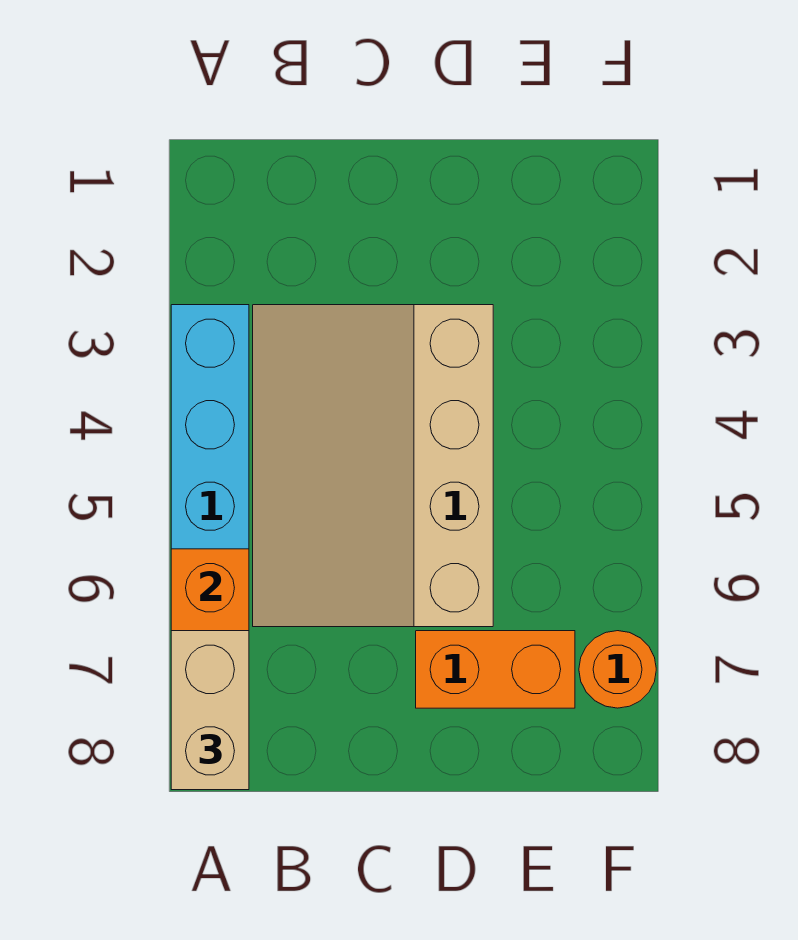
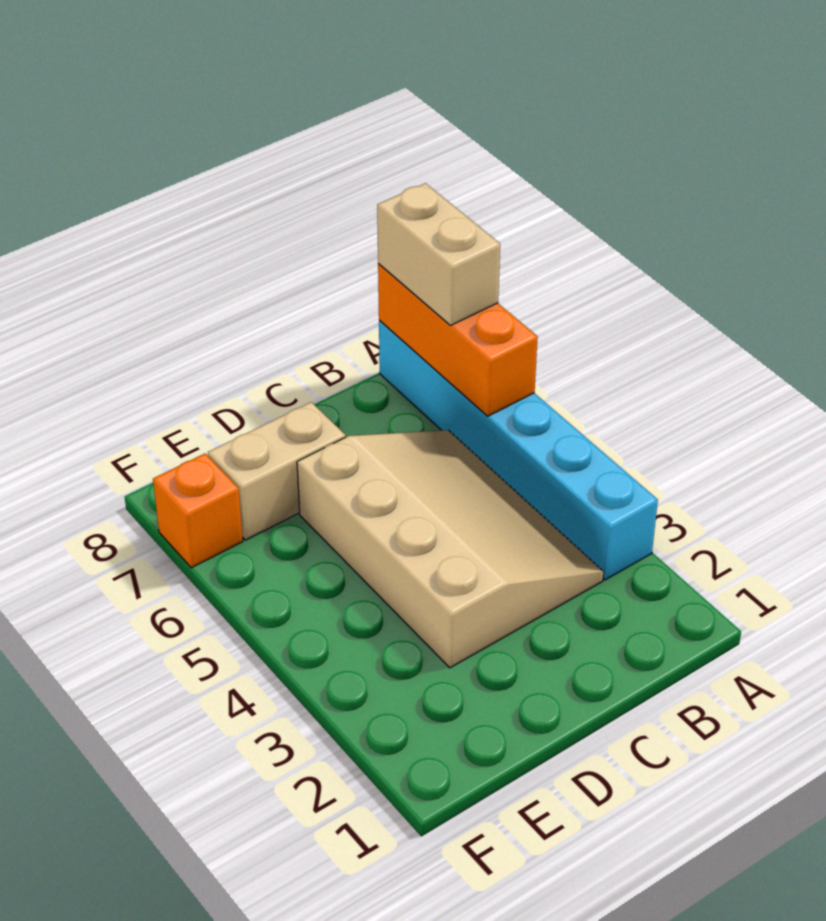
orange 1x2 brick [416,631,575,708] -> tan 1x2 brick [208,402,346,540]
orange 1x1 round brick [579,631,656,708] -> orange 1x1 brick [153,454,243,568]

